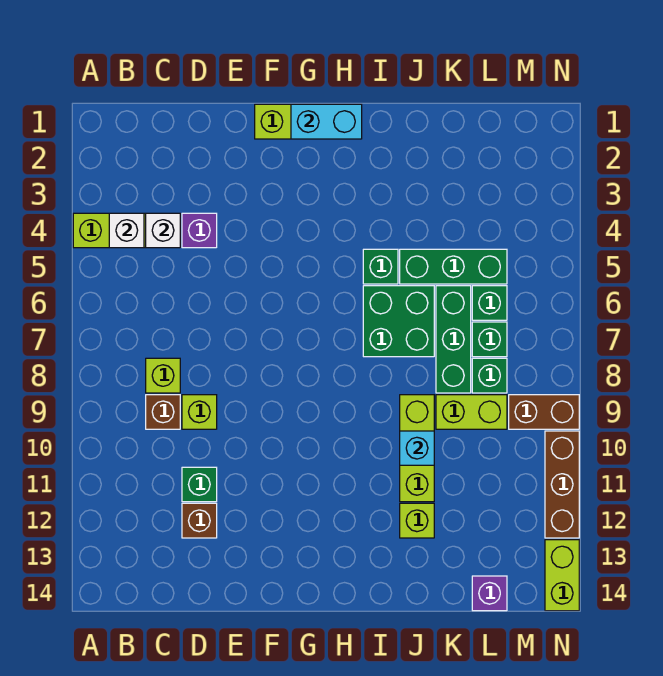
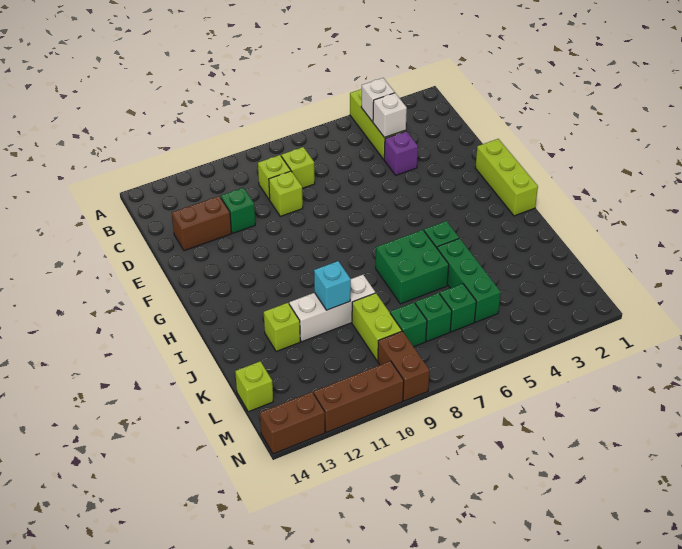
brown 1x1 brick [146,395,180,429] -> lime 1x1 brick [258,155,291,200]
brown 1x1 brick [182,503,217,538] -> brown 1x2 brick [172,196,231,251]
cyan 1x2 brick [291,104,362,139] -> none
lime 1x3 brick [400,395,434,502] -> white 1x3 brick [289,275,375,342]
green 1x3 brick [436,286,471,393] -> none
purple 1x1 brick [472,576,507,611] -> lime 1x1 brick [235,361,273,412]
lime 1x2 brick [545,540,579,611] -> brown 1x2 brick [260,392,325,454]

